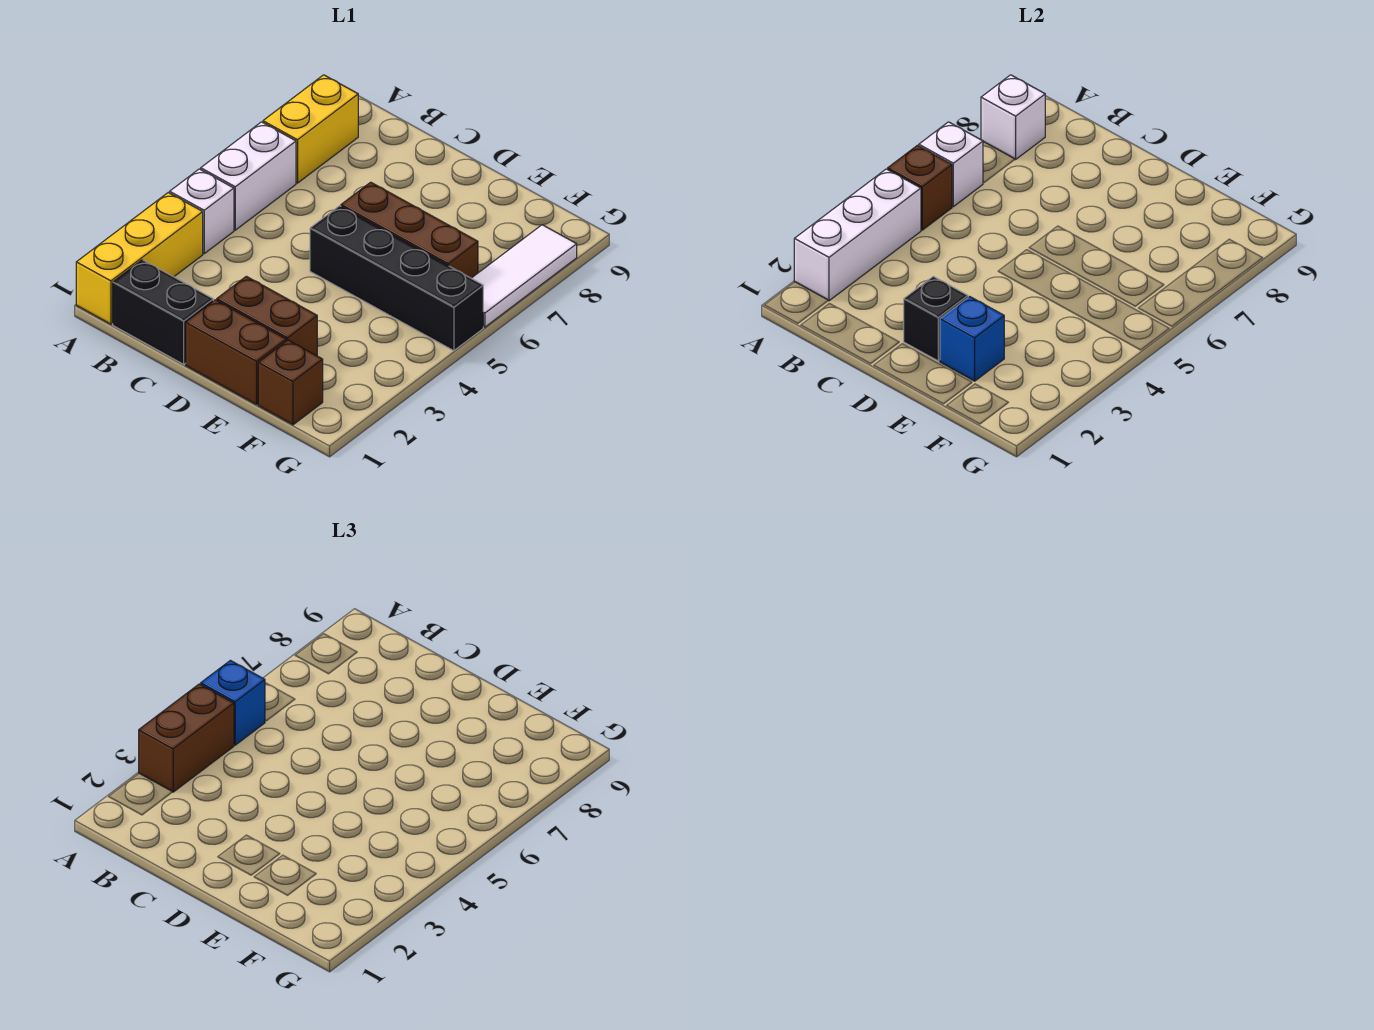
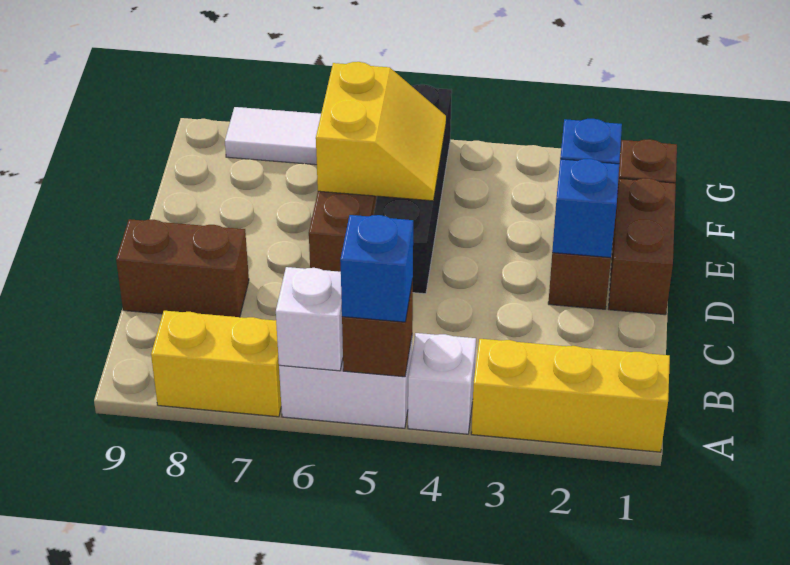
white 1x3 brick [794,169,921,301] -> none
brown 1x2 brick [139,684,234,792] -> brown 1x2 brick moved to [116,219,249,317]
white 1x1 brick [981,75,1045,159] -> none
black 1x2 brick [113,260,213,364] -> none
black 1x1 brick [904,276,968,361] -> blue 1x1 brick [552,159,619,258]
none -> yellow 2x2 slope [316,62,446,201]

